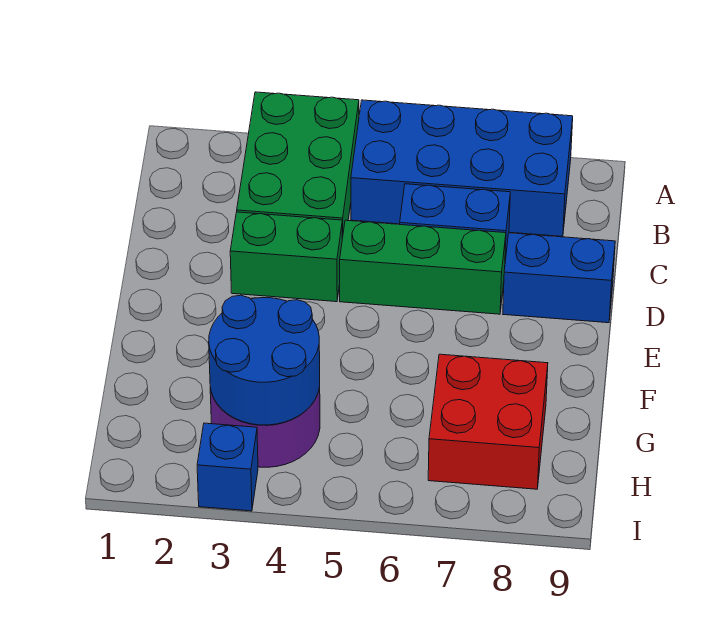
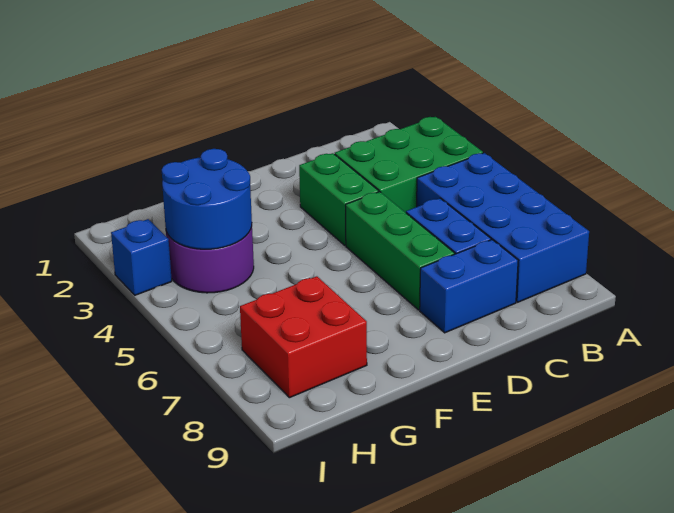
blue 1x2 brick [503,233,615,323] -> blue 1x2 brick turned to [420,240,518,333]

